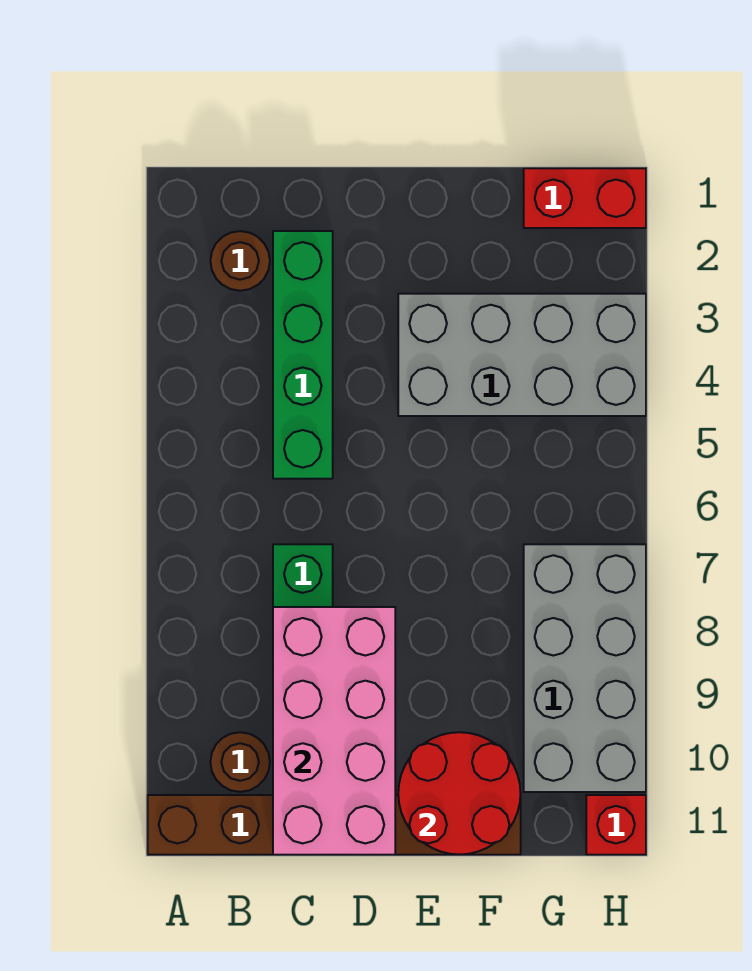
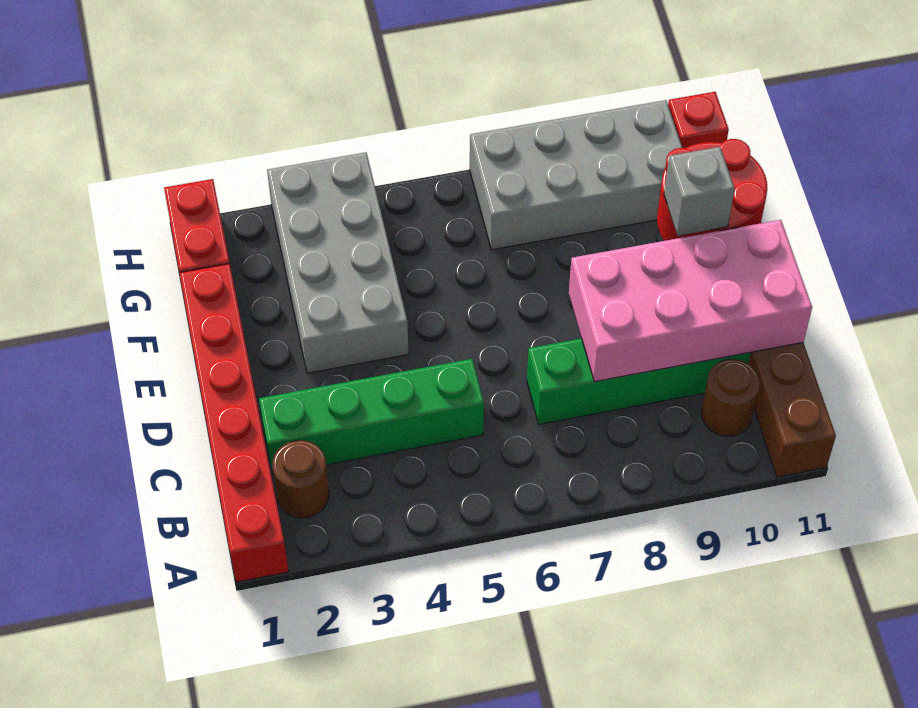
none -> red 1x6 brick [180,264,289,582]
none -> grey 1x1 brick [664,147,735,236]

